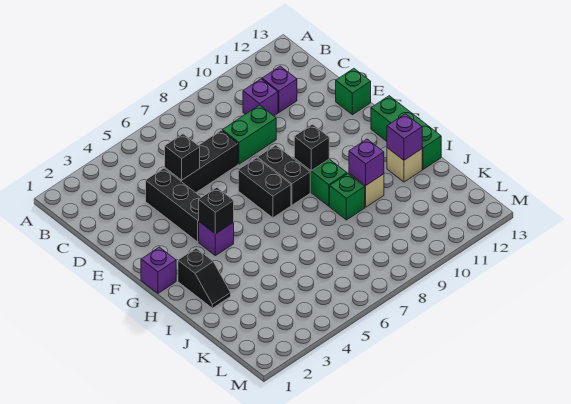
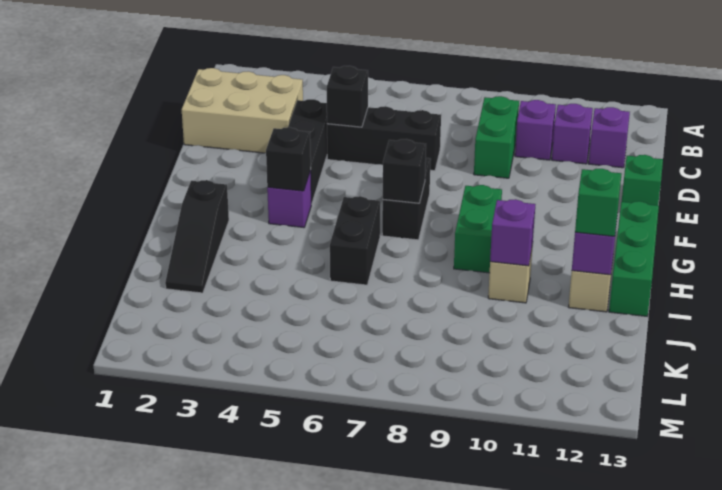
none -> tan 2x3 brick [182,68,303,153]
green 1x2 brick [222,105,276,164] -> green 1x2 brick turned to [474,96,519,178]
black 1x2 brick [258,145,310,205] -> black 1x2 brick moved to [330,196,380,285]
purple 1x1 brick [141,247,176,293] -> purple 1x1 brick moved to [589,107,630,168]
black 1x1 brick [294,124,329,171] -> black 1x1 brick moved to [383,139,426,203]
black 1x2 slope [178,248,231,308] -> black 1x3 slope [165,180,229,293]
green 1x1 brick [330,174,365,220] -> green 1x1 brick moved to [575,169,622,236]

